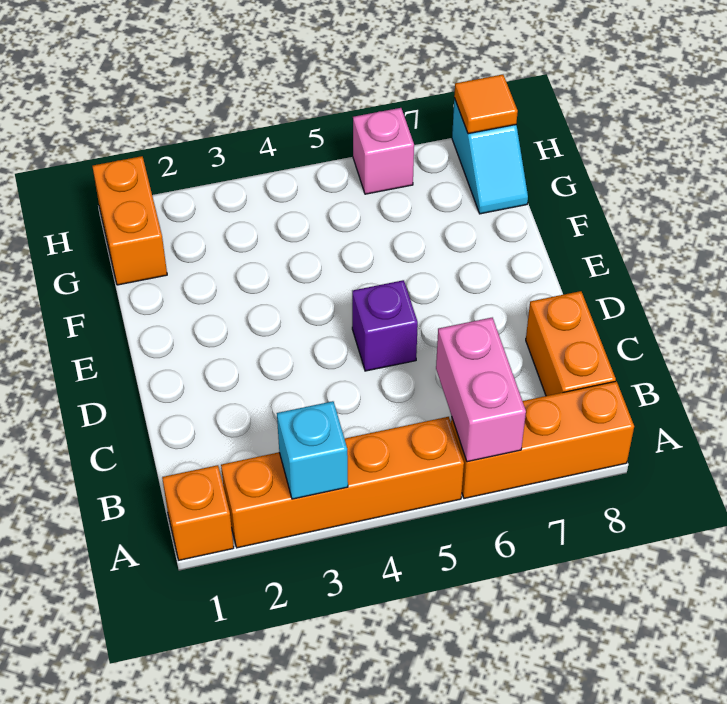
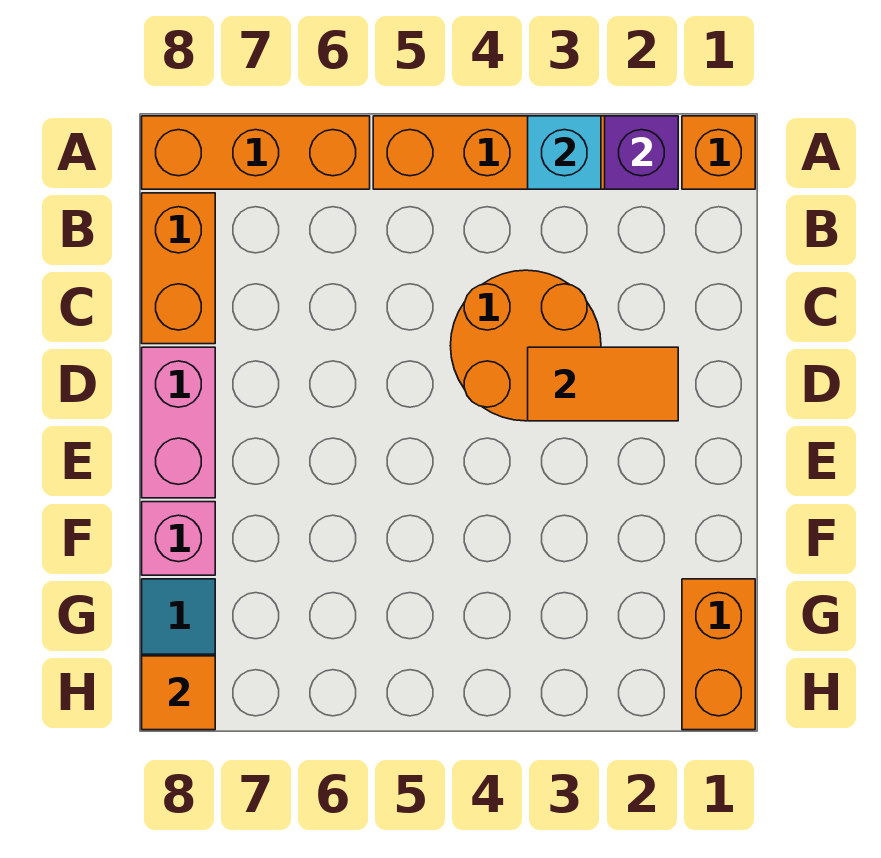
pink 1x2 brick [436,318,526,462] -> pink 1x2 brick moved to [142,347,215,498]
none -> orange 2x2 round brick [450,270,601,421]
none -> orange 1x2 tile [528,347,678,421]
purple 1x1 brick [352,280,418,371] -> purple 1x1 brick moved to [605,116,678,189]
pink 1x1 brick [353,108,414,194] -> pink 1x1 brick moved to [142,502,215,575]

